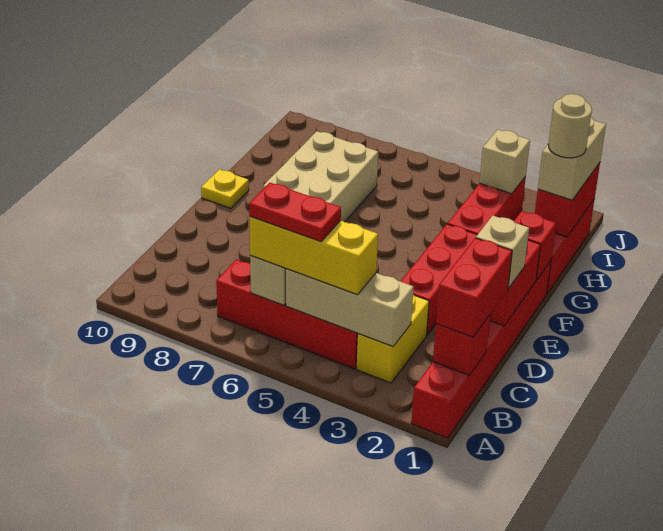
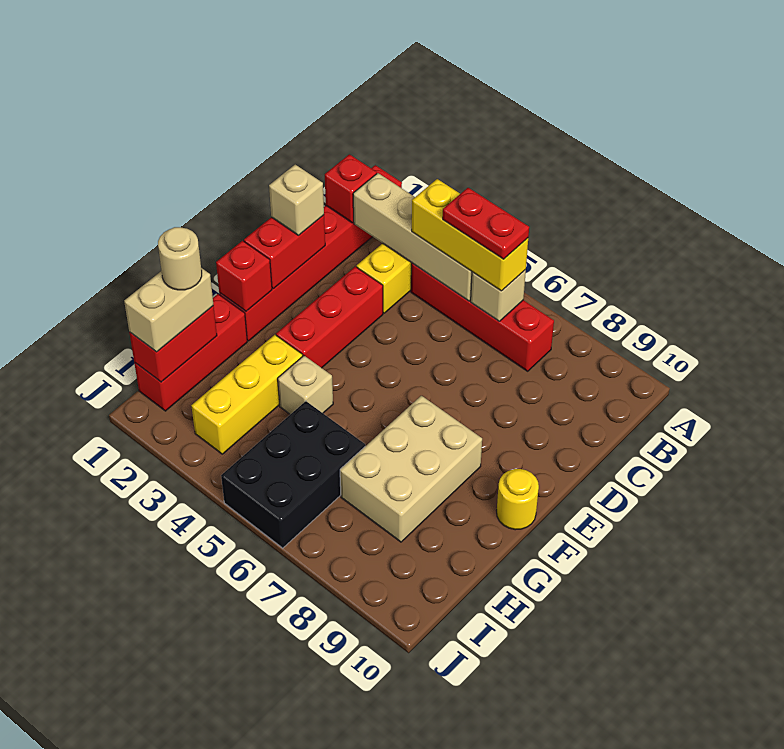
red 1x2 brick [436,238,512,337] -> none
tan 1x3 brick [286,269,414,347] -> tan 1x4 brick [353,173,472,301]
yellow 1x1 plate [201,169,249,208] -> yellow 1x1 round brick [497,469,539,530]
red 1x3 brick [447,176,526,235] -> yellow 1x3 brick [191,335,303,454]
none -> black 2x3 brick [221,401,365,548]
tan 1x1 brick [480,130,530,194] -> tan 1x1 brick moved to [278,356,333,414]

